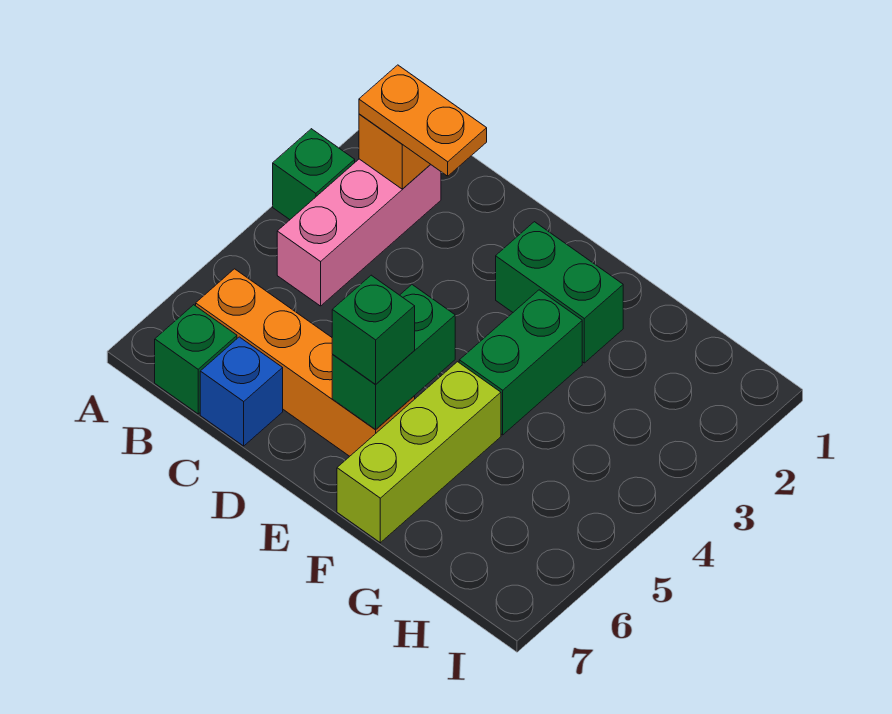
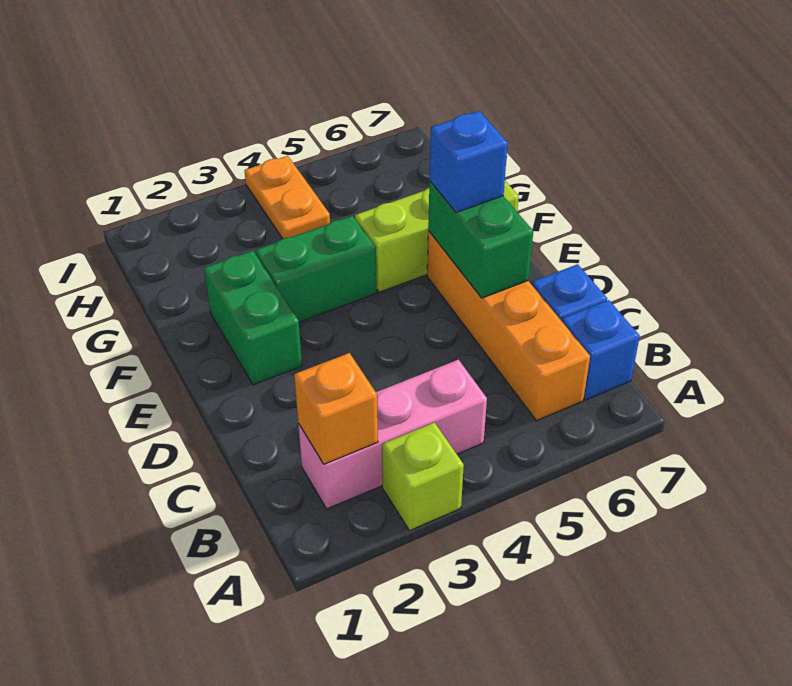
green 1x1 brick [273,129,355,220] -> lime 1x1 brick [382,422,464,531]
orange 1x2 plate [359,65,487,176] -> orange 1x2 plate moved to [245,156,330,239]
green 1x1 brick [155,305,237,414] -> blue 1x1 brick [562,300,640,400]
green 1x2 brick [332,285,455,430] -> green 1x2 brick turned to [428,181,533,298]
green 1x1 brick [332,275,415,384] -> blue 1x1 brick [430,111,508,212]

